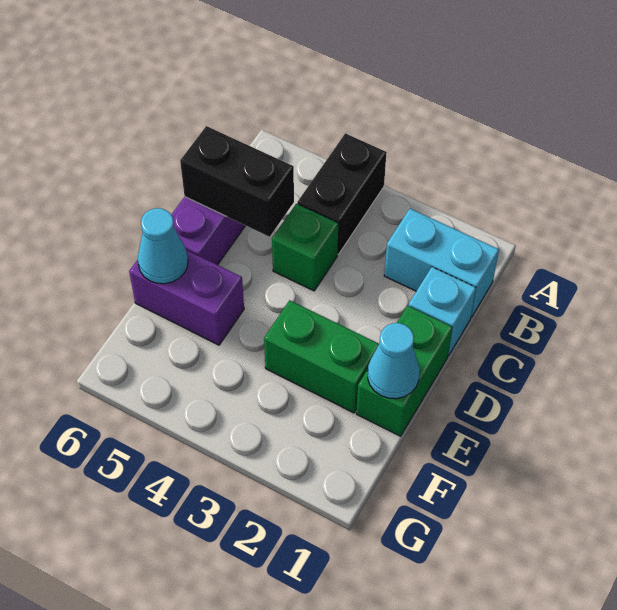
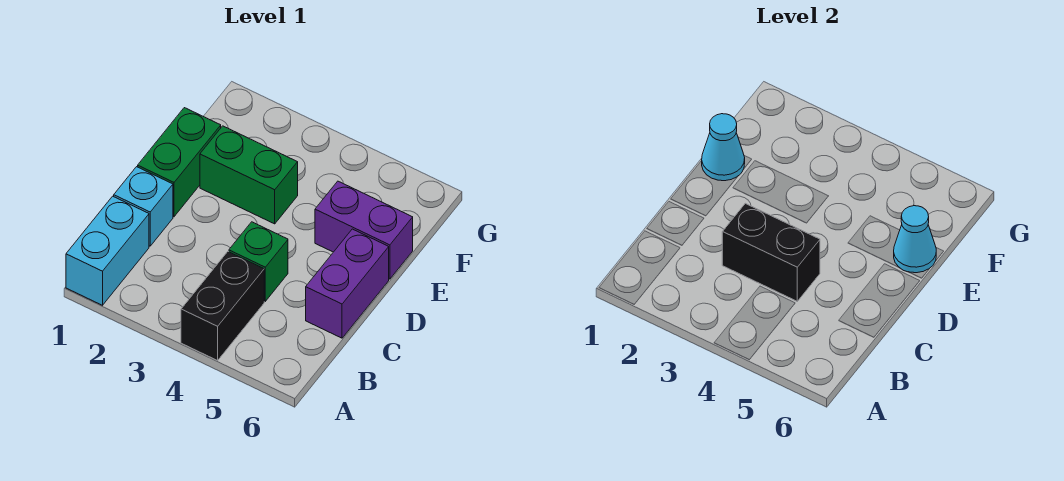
cyan 1x2 brick [384,209,499,317] -> cyan 1x2 brick turned to [66,196,149,305]
black 1x2 brick [180,126,294,237] -> black 1x2 brick moved to [722,203,820,301]

